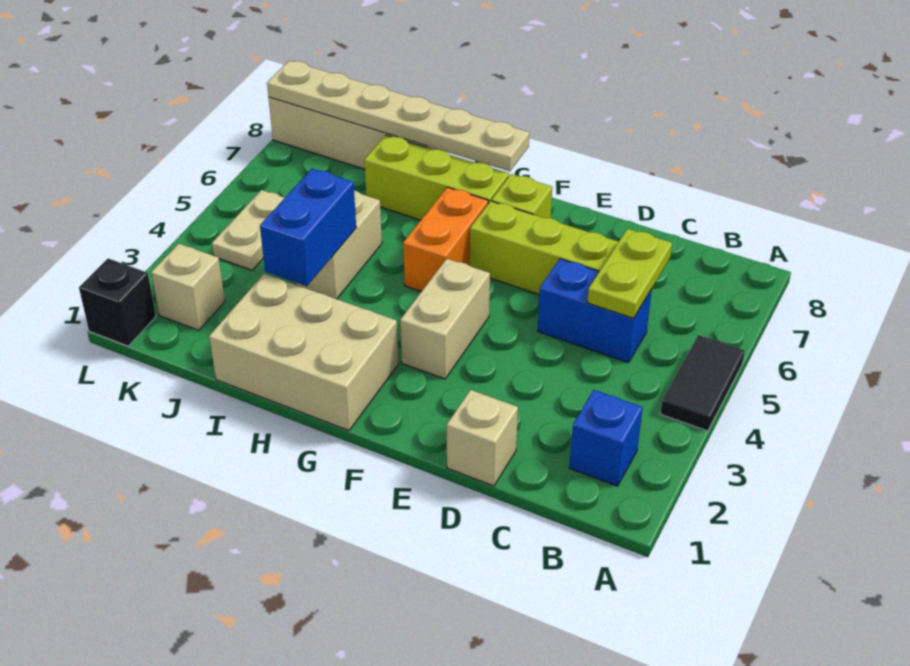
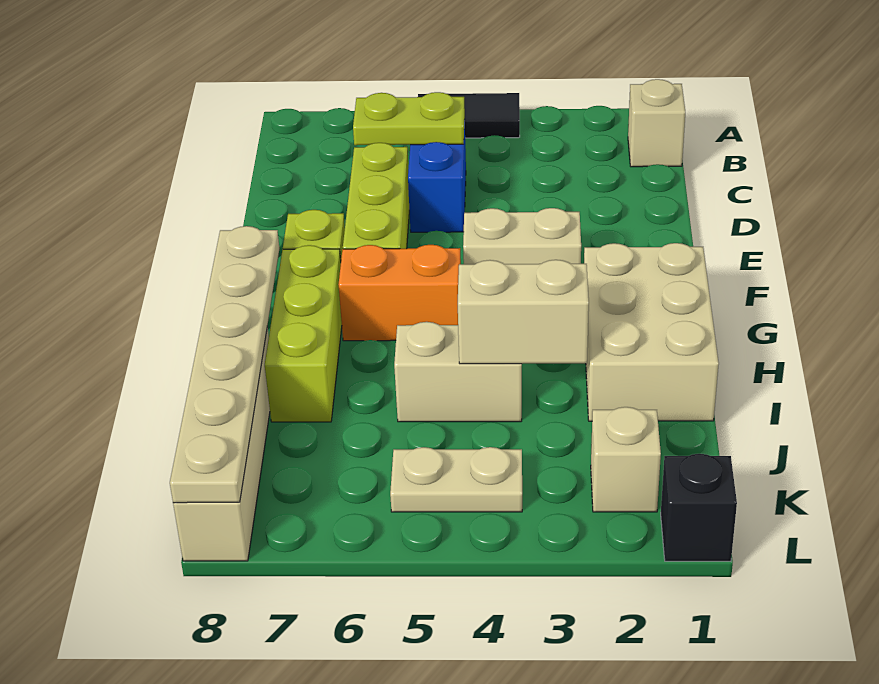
blue 1x1 brick [569,390,643,486] -> none
tan 1x1 brick [447,390,518,486] -> tan 1x1 brick moved to [628,79,685,167]
blue 1x2 brick [260,169,356,286] -> tan 1x2 brick [458,260,589,364]

